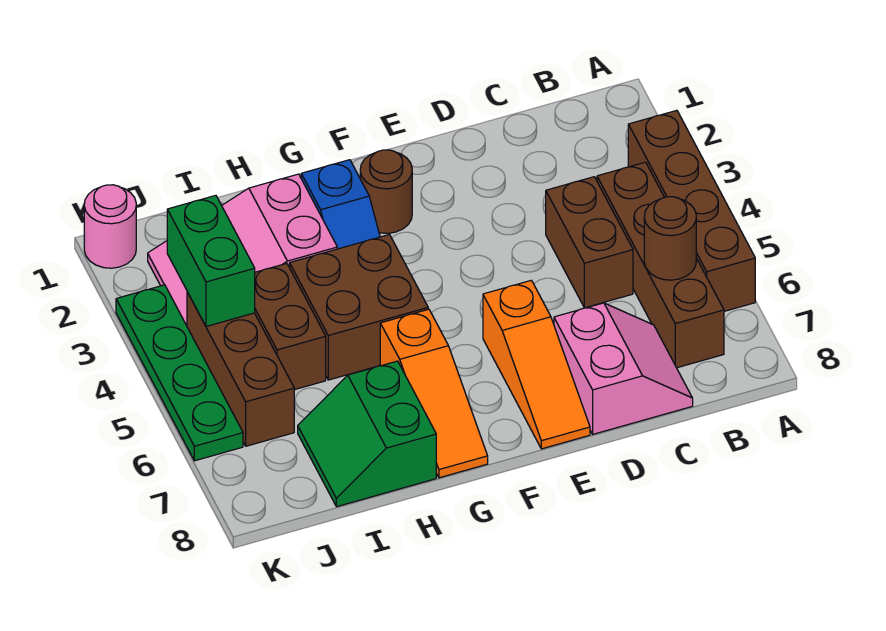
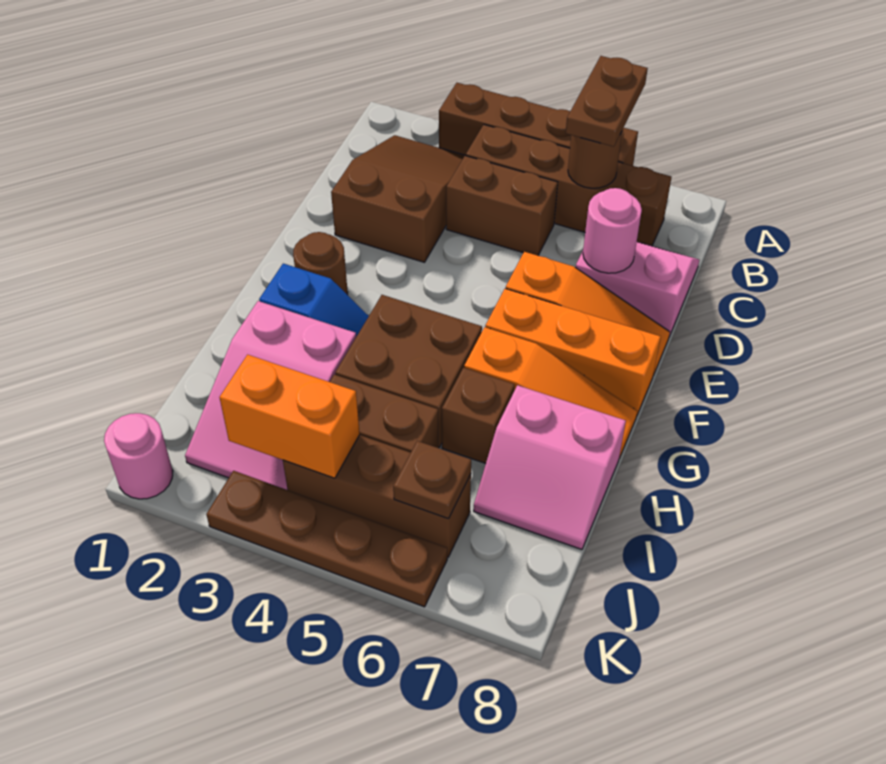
none -> brown 1x2 plate [566,56,648,147]
none -> brown 2x3 slope [331,135,466,262]
none -> pink 1x1 round brick [583,188,642,273]
none -> orange 1x3 brick [485,289,661,414]
none -> brown 1x1 brick [442,368,515,464]
green 2x2 slope [298,361,436,507] -> pink 2x2 slope [474,385,626,549]
green 1x2 brick [167,195,255,326] -> orange 1x2 brick [220,355,360,478]
none -> brown 1x1 plate [393,441,471,519]
green 1x4 plate [116,285,243,461] -> brown 1x4 plate [206,471,447,607]

